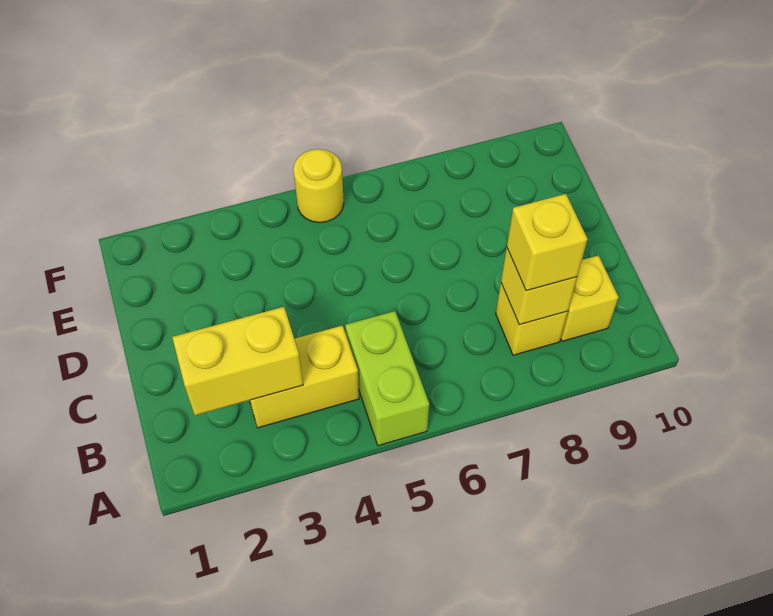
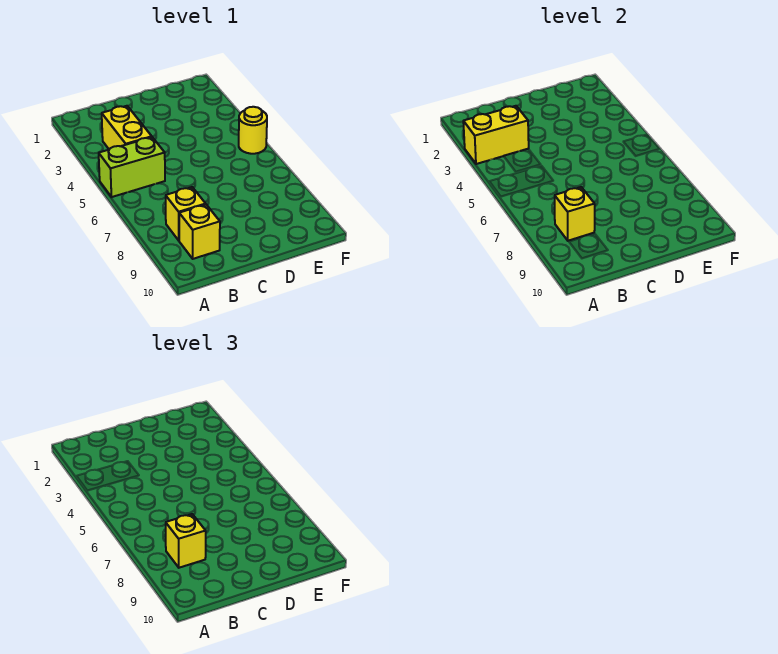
yellow 1x2 brick [172,307,303,415] -> yellow 1x2 brick turned to [463,106,529,164]

